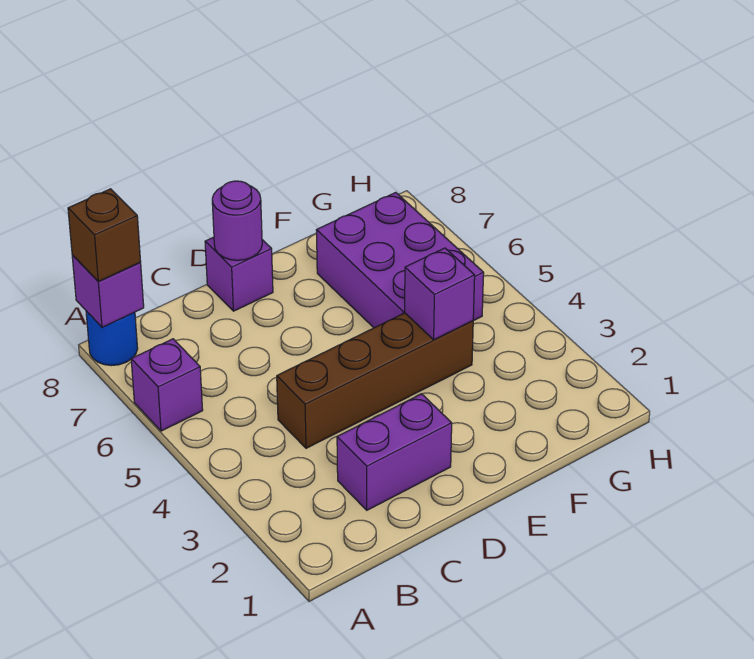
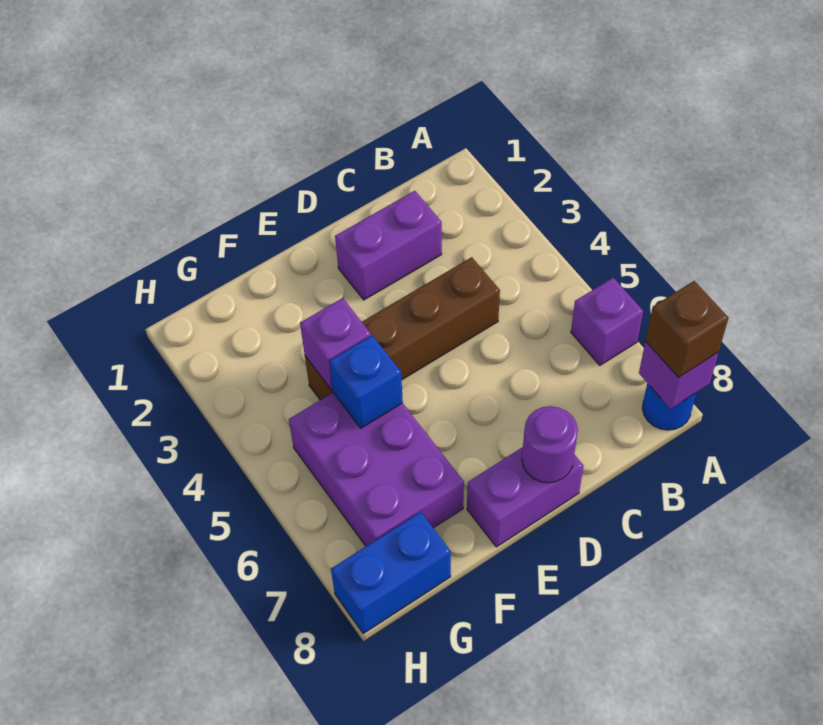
purple 1x1 brick [205,237,273,311] -> purple 1x2 brick [467,447,584,547]
none -> blue 1x1 brick [329,336,403,428]
none -> blue 1x2 brick [331,512,451,634]

